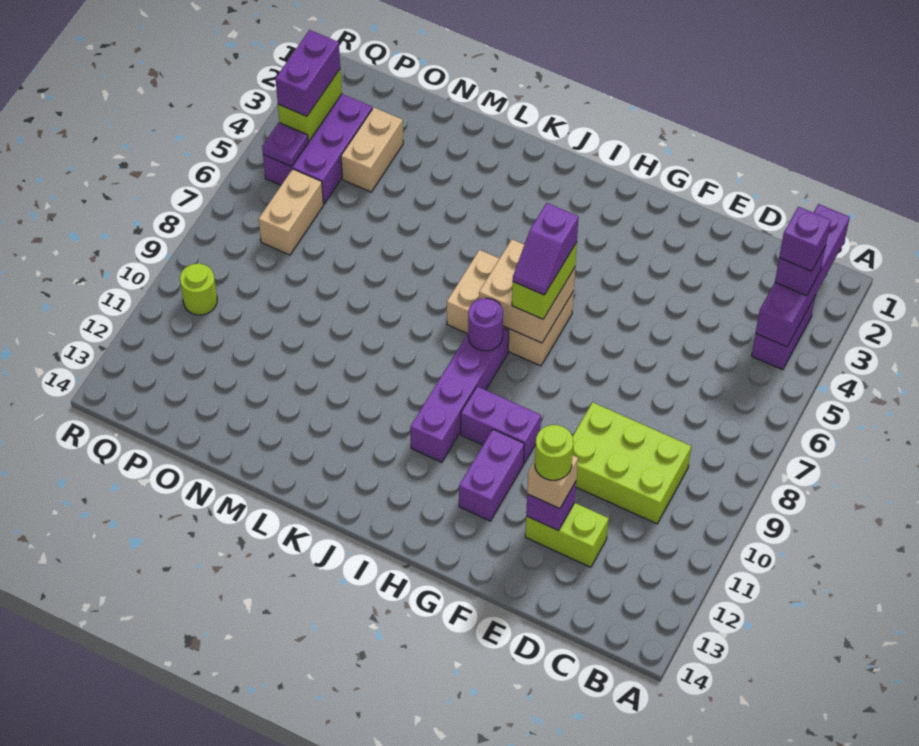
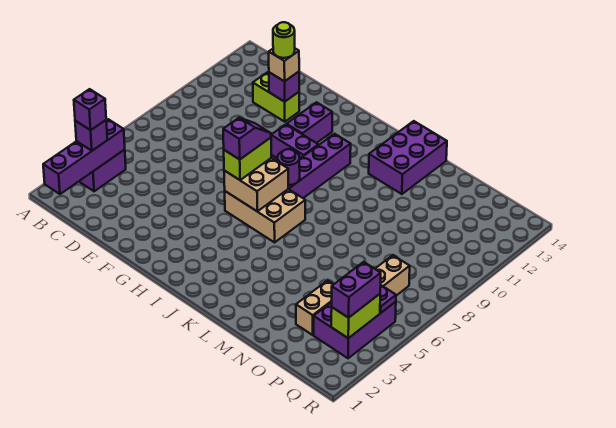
lime 2x3 brick [572,402,691,524] -> none
none -> purple 2x3 brick [369,121,447,194]
lime 1x1 round brick [180,264,217,315] -> none

